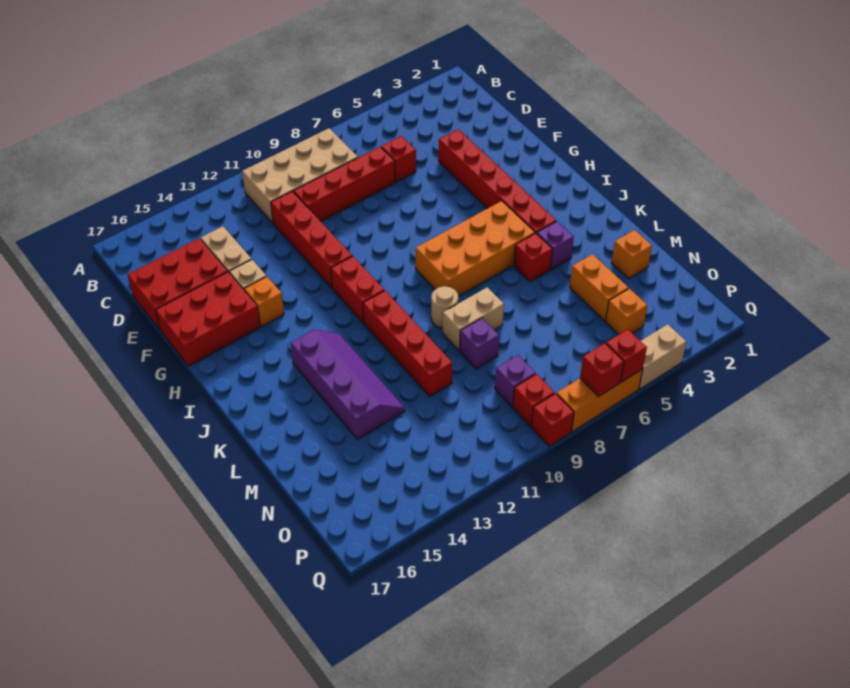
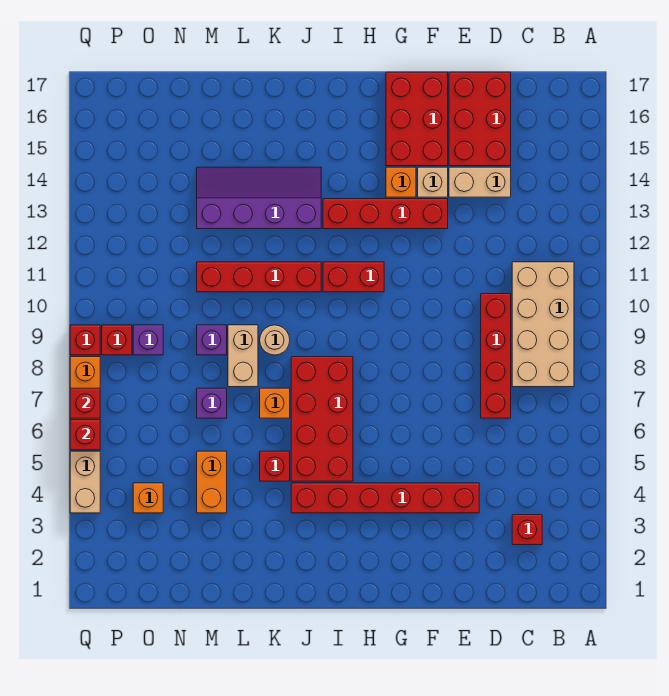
red 1x1 brick [381,136,416,182] -> red 1x1 brick moved to [512,515,542,545]
red 1x4 brick [271,191,352,288] -> red 1x4 brick moved to [323,199,448,229]
orange 2x4 brick [416,201,535,296] -> red 2x4 brick [291,357,353,481]
purple 2x4 slope [291,330,405,439] -> purple 2x4 slope turned to [197,167,321,229]
purple 1x1 brick [537,221,574,270] -> purple 1x1 brick moved to [197,388,227,418]
orange 1x1 brick [611,230,652,279] -> orange 1x1 brick moved to [260,388,290,418]
orange 1x2 brick [570,254,628,321] -> orange 1x2 brick turned to [197,451,227,513]

